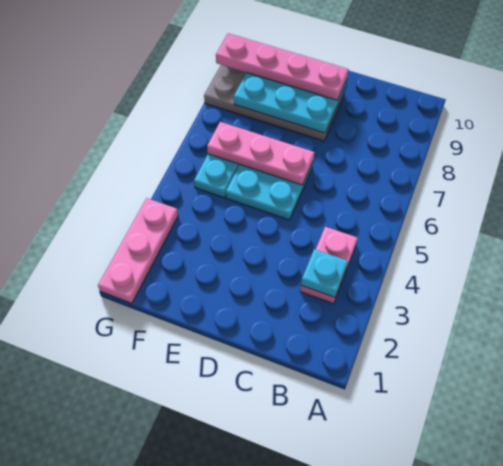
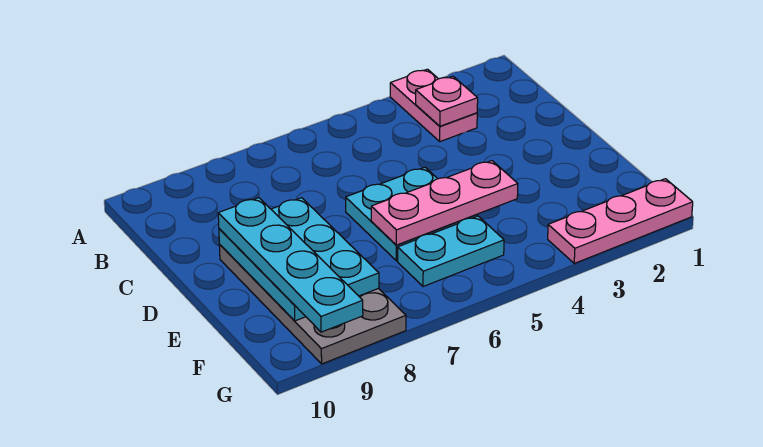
pink 1x2 plate [300,227,358,304] -> pink 1x2 plate turned to [390,69,477,141]
cyan 1x1 plate [301,249,348,297] -> pink 1x1 plate [416,76,478,126]
pink 1x3 plate [207,122,314,185] -> pink 1x3 plate turned to [371,161,518,245]
pink 1x4 plate [216,33,349,100] -> cyan 1x4 plate [218,198,363,332]

